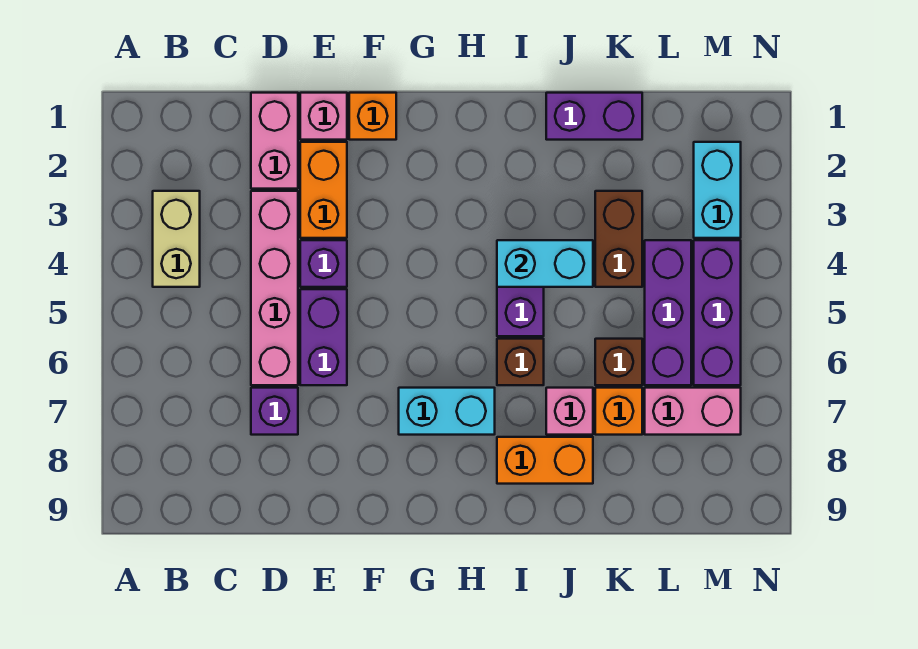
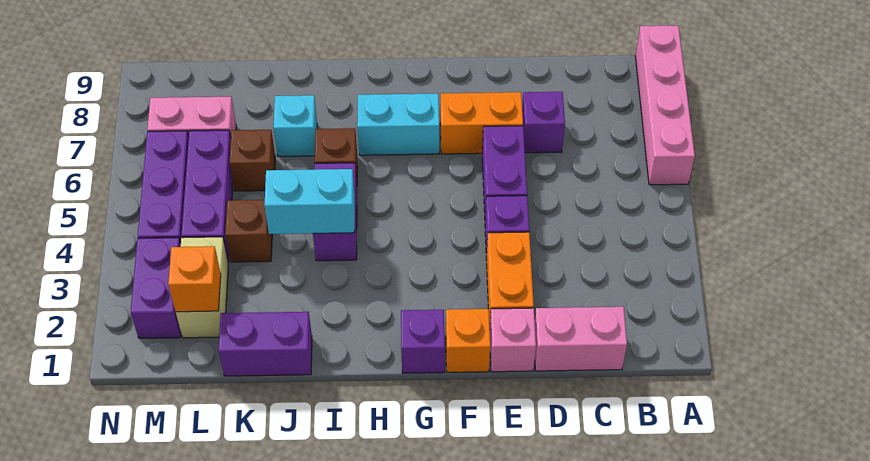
tan 1x2 brick [153,191,200,287] -> tan 1x2 brick moved to [176,237,228,338]
pink 1x2 brick [251,93,298,189] -> pink 1x2 brick turned to [535,307,627,371]
pink 1x4 brick [251,191,298,385] -> pink 1x4 brick moved to [635,26,695,185]
none -> purple 1x1 brick [401,310,445,373]
orange 1x2 brick [497,437,593,484] -> orange 1x2 brick moved to [440,92,523,154]
pink 1x1 brick [546,388,593,435] -> cyan 1x1 brick [273,95,317,156]
brown 1x2 brick [595,191,642,287] -> brown 1x1 brick [225,200,272,262]
orange 1x1 brick [595,388,642,435] -> orange 1x1 brick moved to [168,246,221,312]
cyan 1x2 brick [694,142,741,238] -> purple 1x2 brick [131,238,181,338]

